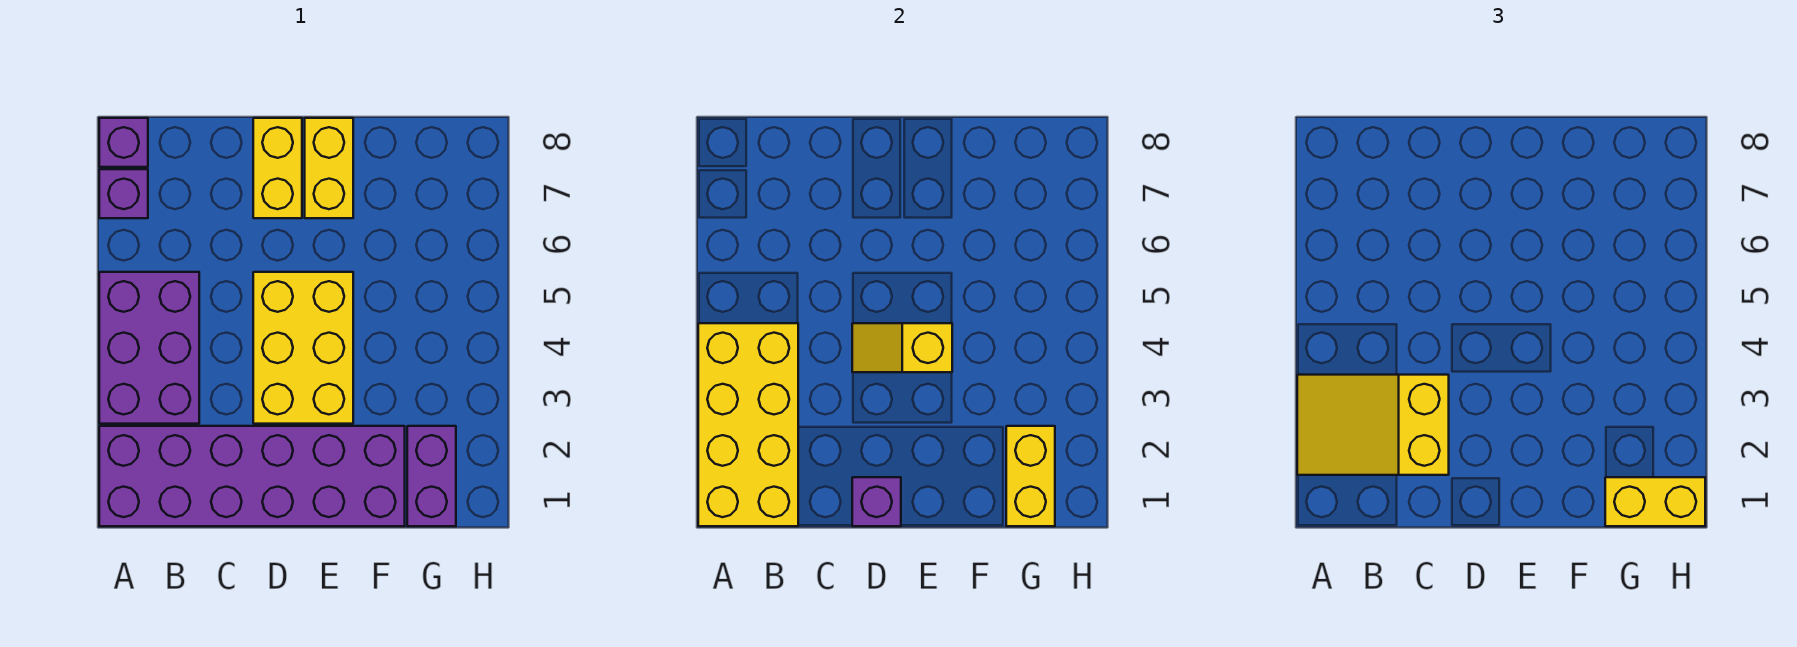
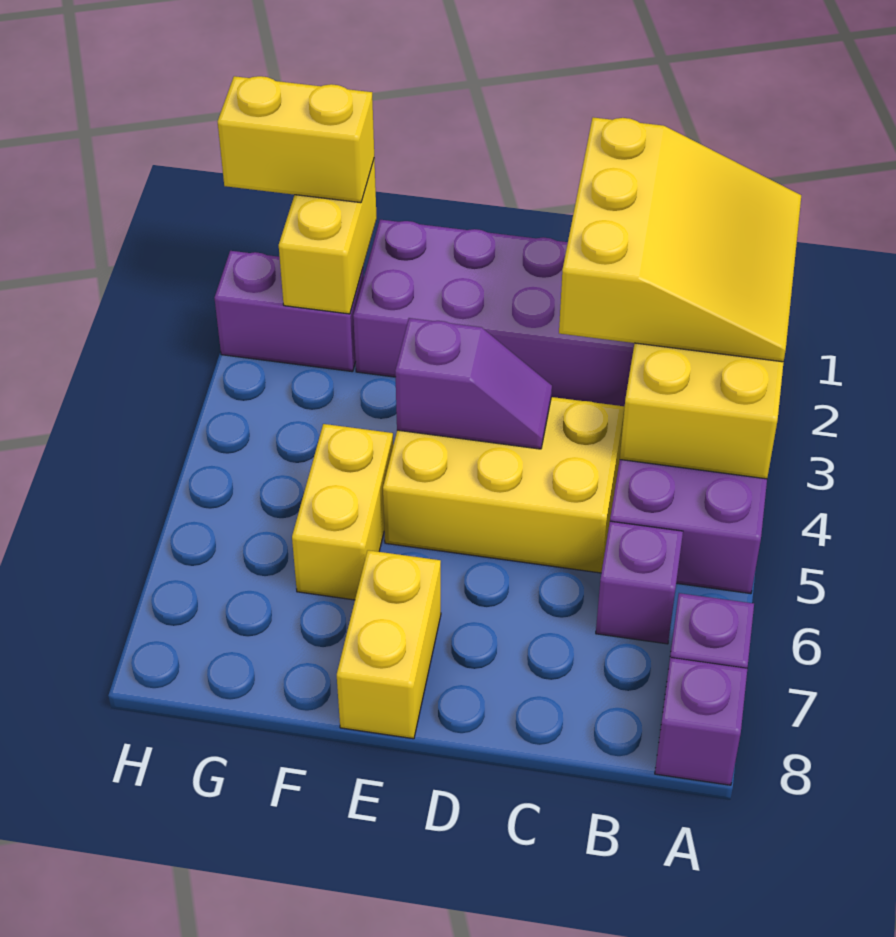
yellow 2x3 slope [1297,375,1449,475] -> yellow 3x3 slope [559,117,801,362]
purple 1x1 brick [852,477,901,526] -> purple 1x1 brick moved to [596,521,683,644]
yellow 2x3 brick [253,272,353,424] -> yellow 2x3 brick turned to [383,397,625,573]
yellow 1x2 slope [852,323,952,372] -> purple 1x2 slope [395,318,552,449]
yellow 1x2 brick [253,118,302,218] -> yellow 1x2 brick moved to [292,424,393,600]
purple 1x2 brick [407,426,456,526] -> purple 1x2 brick turned to [215,251,364,372]

